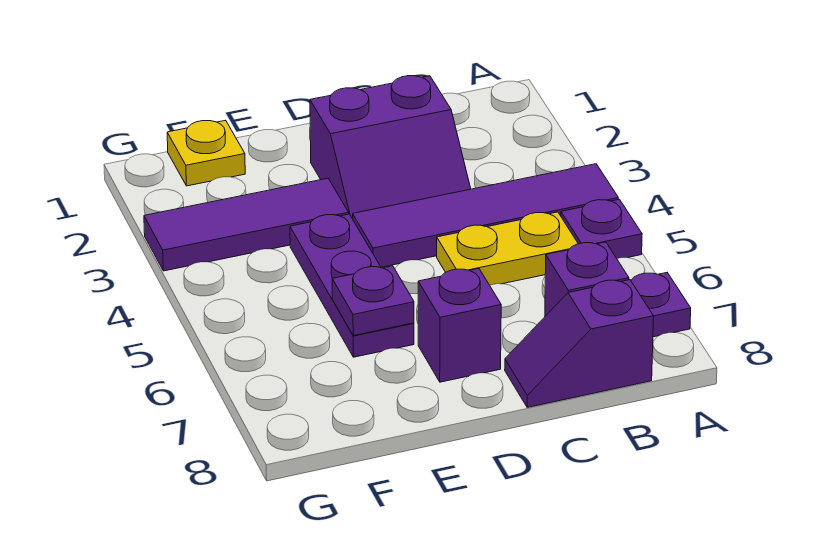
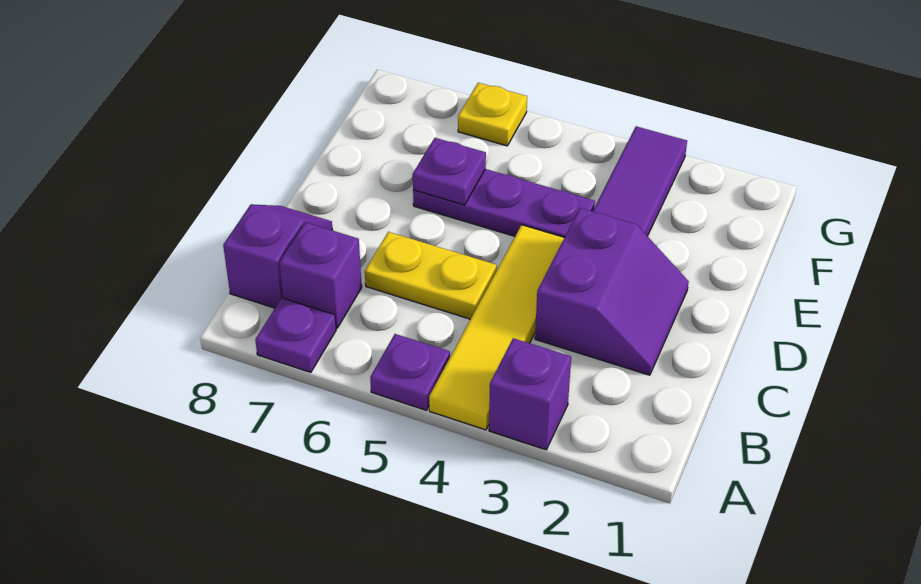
purple 1x4 tile [353,164,618,267] -> yellow 1x4 tile [429,225,564,430]
yellow 1x2 plate [437,212,578,285] -> yellow 1x2 plate turned to [365,232,497,319]
purple 2x2 slope [310,76,471,219] -> purple 2x2 slope turned to [535,208,689,375]
purple 1x1 brick [418,269,501,382] -> purple 1x1 brick moved to [489,338,571,450]
yellow 1x1 plate [167,120,245,186] -> yellow 1x1 plate moved to [458,83,527,146]

